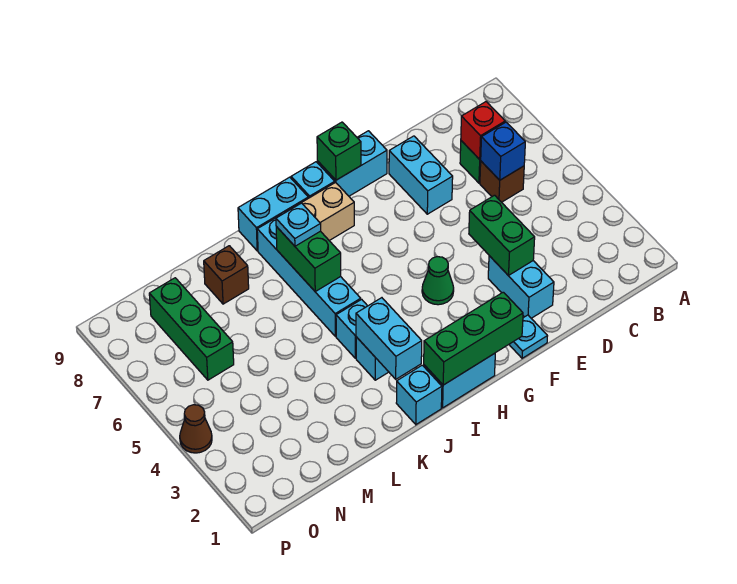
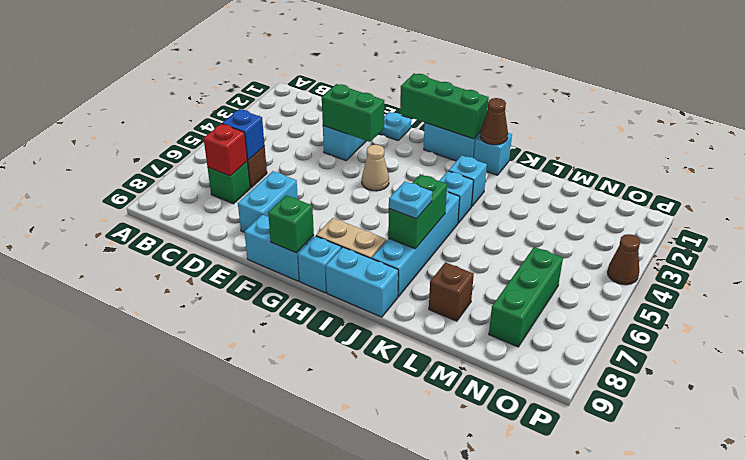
green 1x2 brick [469,195,535,275] -> green 1x2 brick turned to [322,84,384,142]
green 1x1 cone [422,257,454,305] -> tan 1x1 cone [362,145,389,191]
none -> brown 1x1 cone [480,98,508,145]
cyan 1x2 brick [356,298,422,379] -> none

